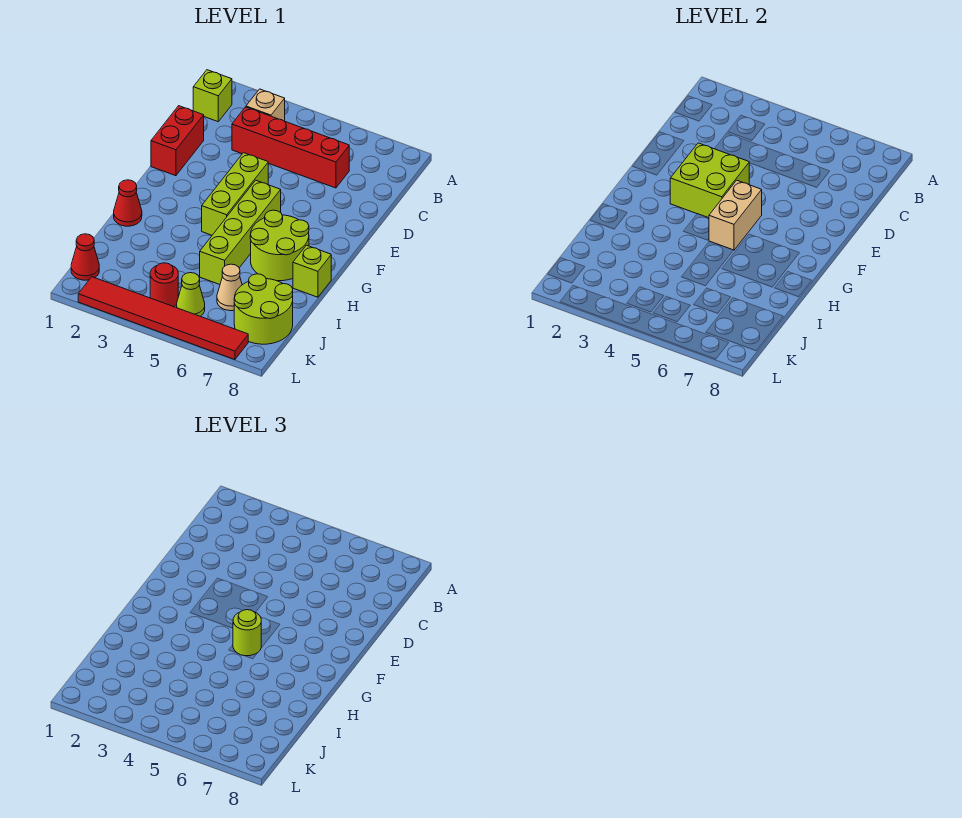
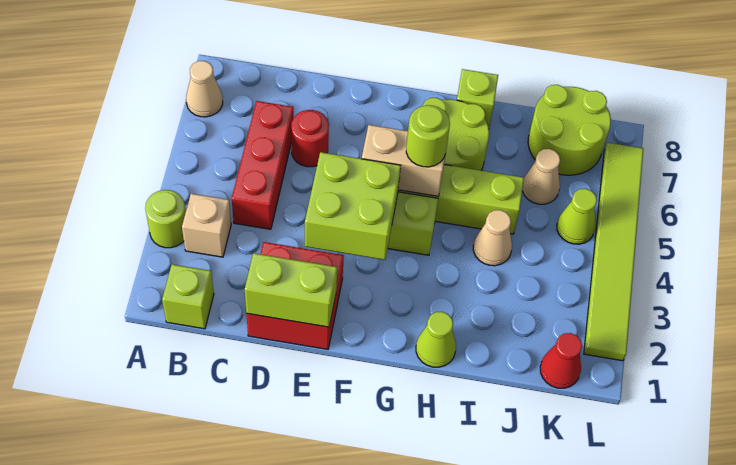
none -> lime 1x1 round brick [145,190,186,248]
none -> tan 1x1 cone [186,61,223,117]
red 1x4 brick [232,107,349,188] -> red 1x3 brick [232,101,293,229]
red 1x2 brick [151,106,204,176] -> red 2x2 brick [246,242,344,349]
none -> lime 1x2 brick [245,253,337,327]
red 1x1 cone [114,180,142,226] -> lime 1x1 cone [416,312,456,367]
none -> tan 1x1 cone [473,210,512,266]
red 1x1 round brick [150,263,178,307] -> red 1x1 round brick moved to [291,110,329,167]
red 1x6 tile [78,277,248,360] -> lime 1x6 tile [584,143,643,361]

